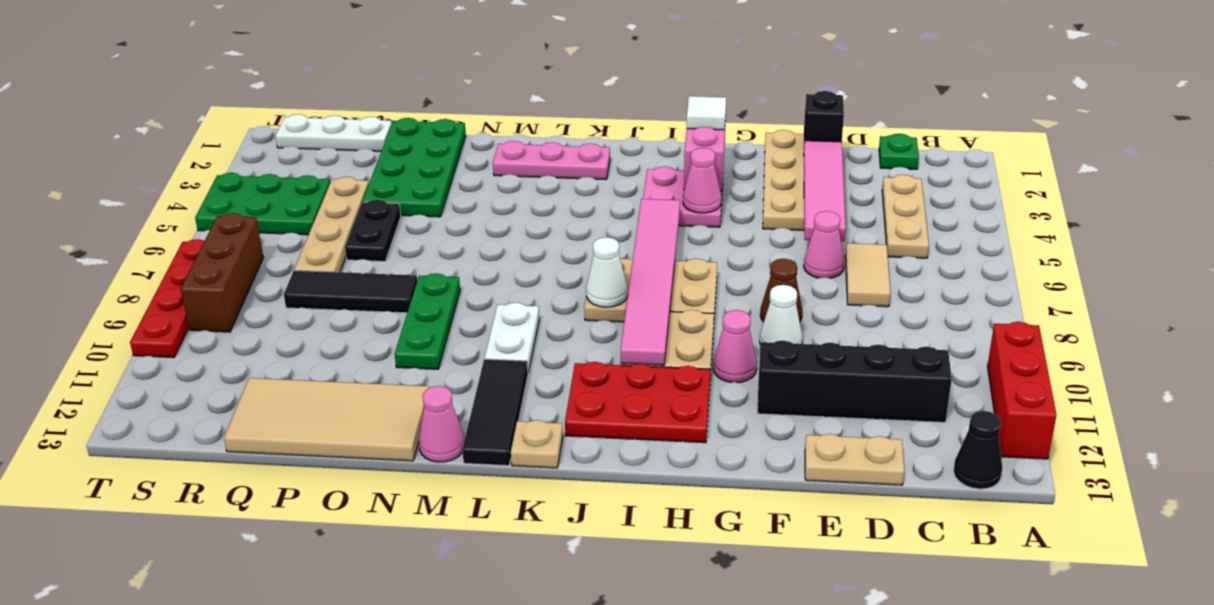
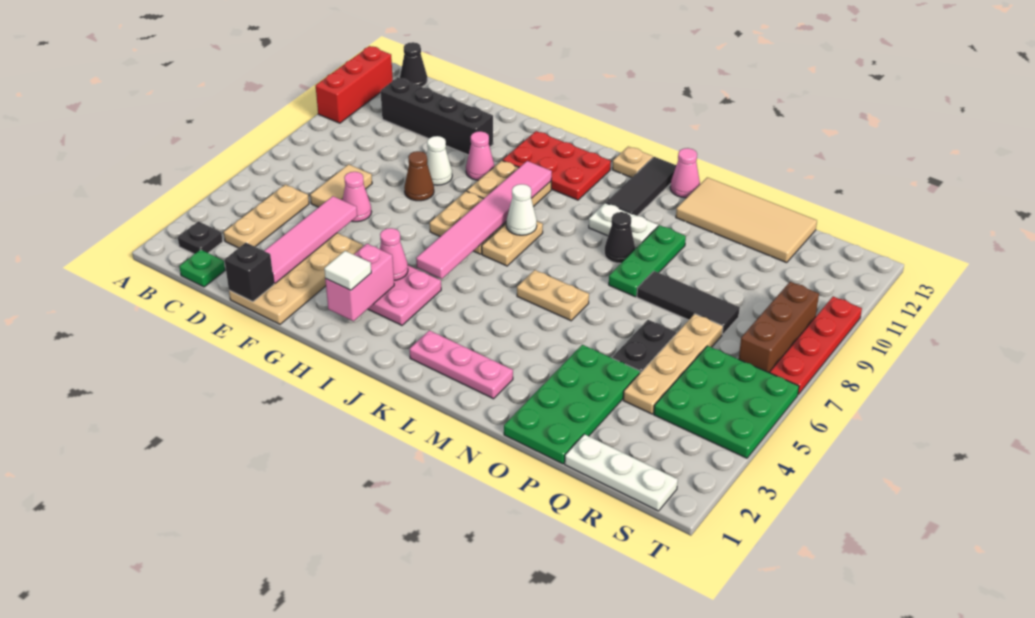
none -> black 1x1 plate [178,222,223,254]
tan 1x2 plate [805,434,904,485] -> tan 1x2 plate moved to [517,270,589,321]
white 1x2 plate [484,303,539,372] -> white 1x2 plate turned to [589,203,658,248]
none -> black 1x1 cone [604,212,635,263]
green 2x3 plate [195,173,330,235] -> green 3x3 plate [654,346,799,458]

